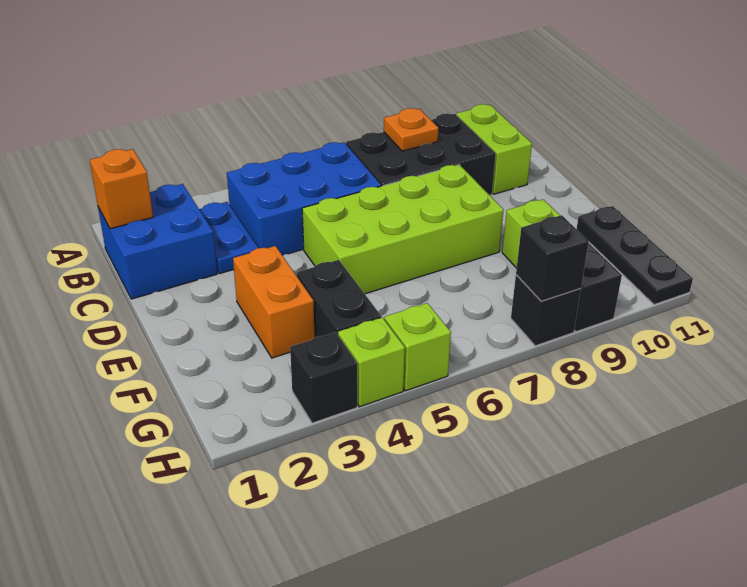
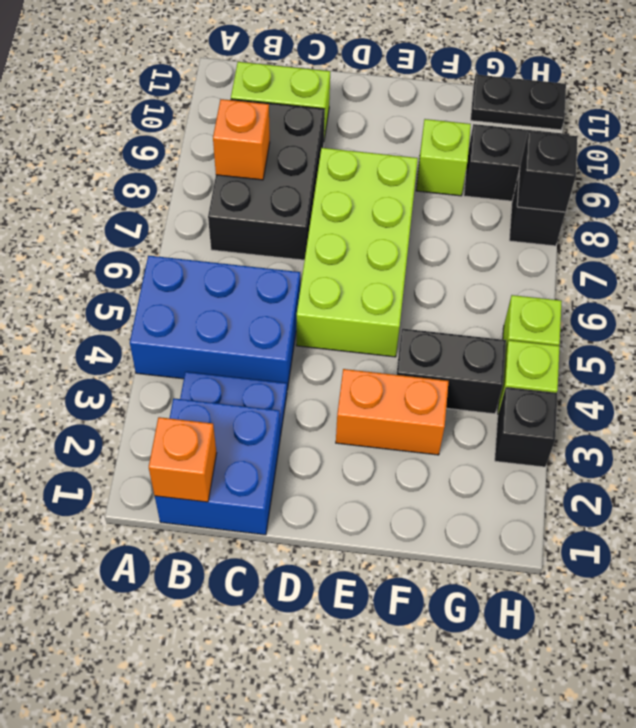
blue 2x3 brick [227,142,381,255] -> blue 2x3 brick turned to [130,256,300,389]
orange 1x1 plate [384,108,438,151] -> orange 1x1 brick [213,99,270,180]
black 1x3 plate [577,206,693,305] -> black 1x2 plate [471,75,566,130]

